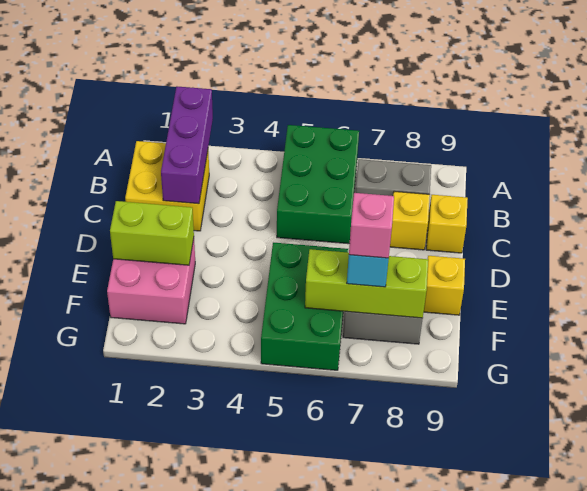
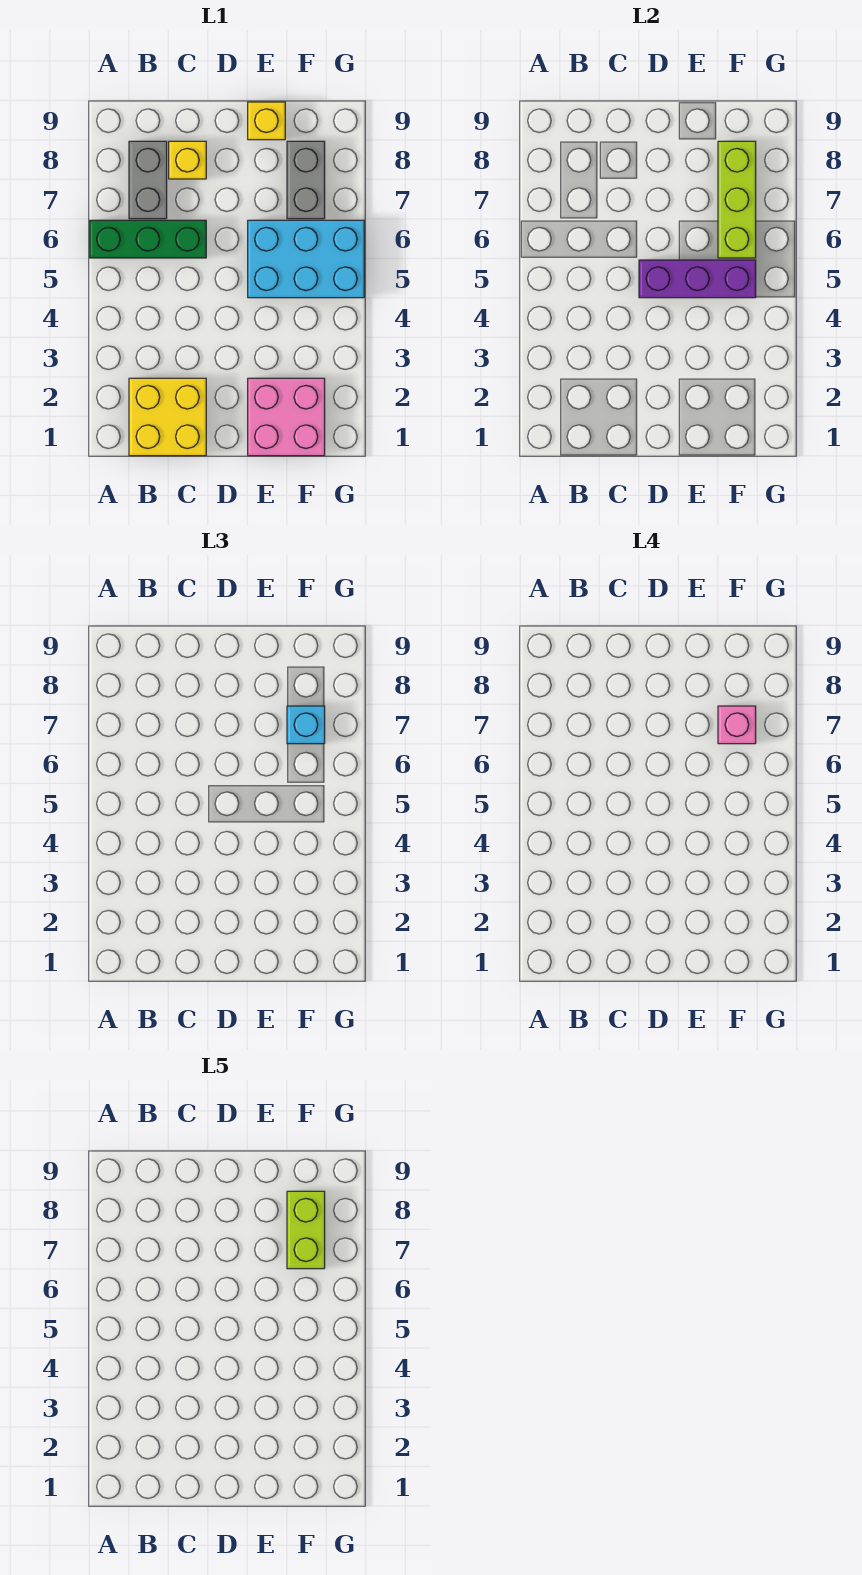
purple 1x3 brick [161,87,213,204] -> purple 1x3 brick moved to [639,260,756,298]
green 2x3 brick [277,125,359,244] -> green 1x3 brick [90,220,206,258]
yellow 1x1 brick [426,195,468,253] -> none
lime 1x2 brick [110,201,194,265] -> lime 1x2 brick moved to [287,1191,325,1269]
green 2x3 brick [261,243,348,370] -> cyan 2x3 brick [248,220,364,298]

